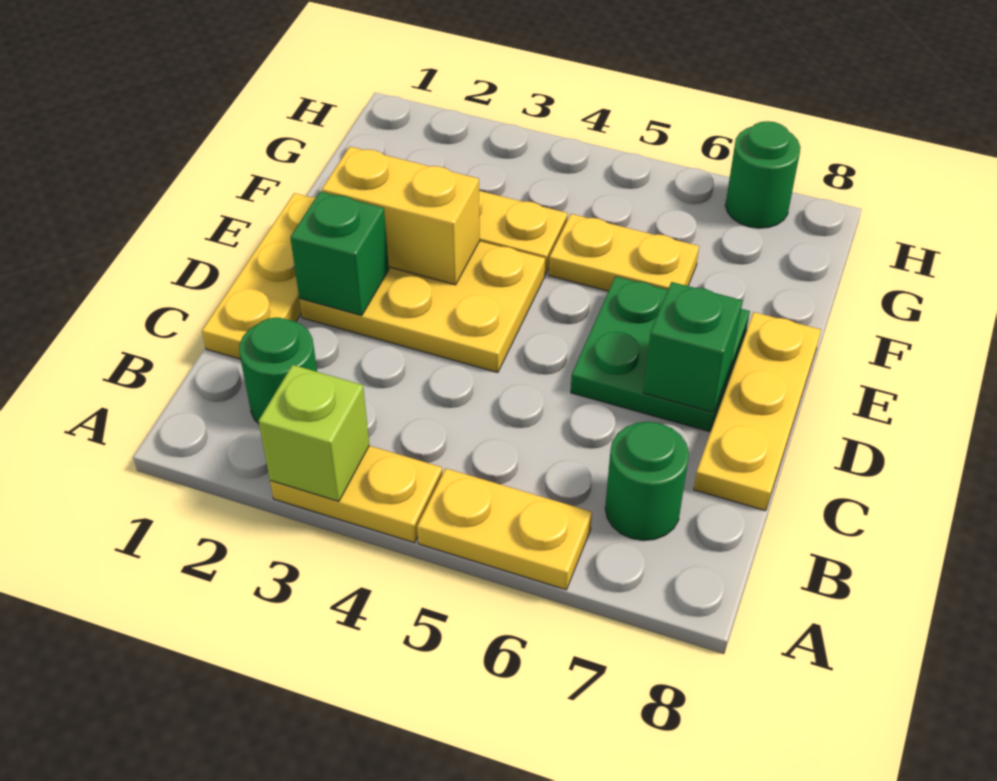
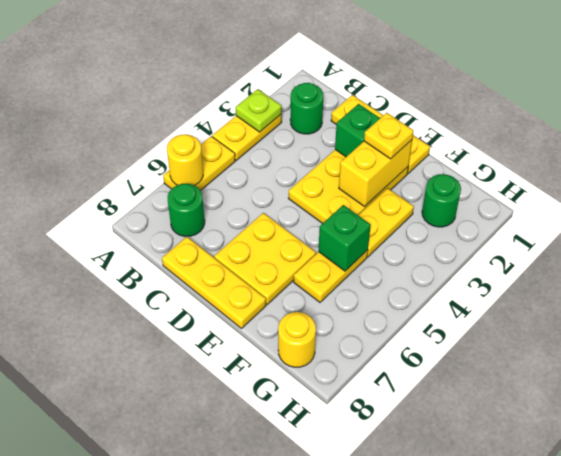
lime 1x1 brick [259,365,369,501] -> lime 1x1 plate [236,89,282,132]
none -> yellow 1x1 round brick [167,134,203,186]
green 2x2 plate [571,276,750,432] -> yellow 2x2 plate [214,213,316,304]
green 1x1 brick [644,282,743,413] -> green 1x1 brick moved to [318,205,371,271]
none -> yellow 1x1 plate [364,113,413,159]
none -> yellow 1x1 round brick [278,312,316,367]
green 1x1 round brick [725,121,800,228] -> green 1x1 round brick moved to [422,174,461,227]

